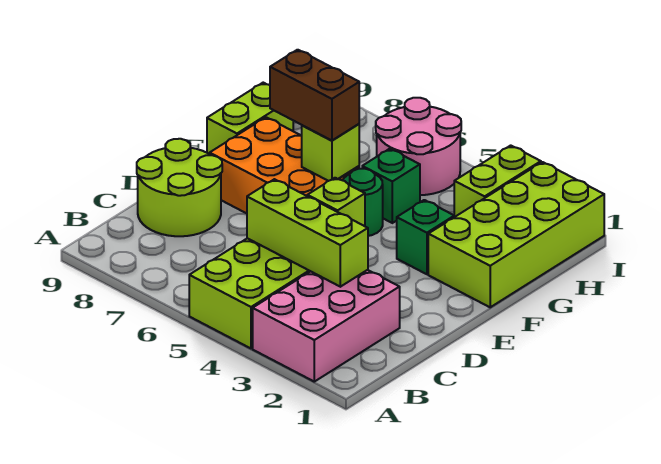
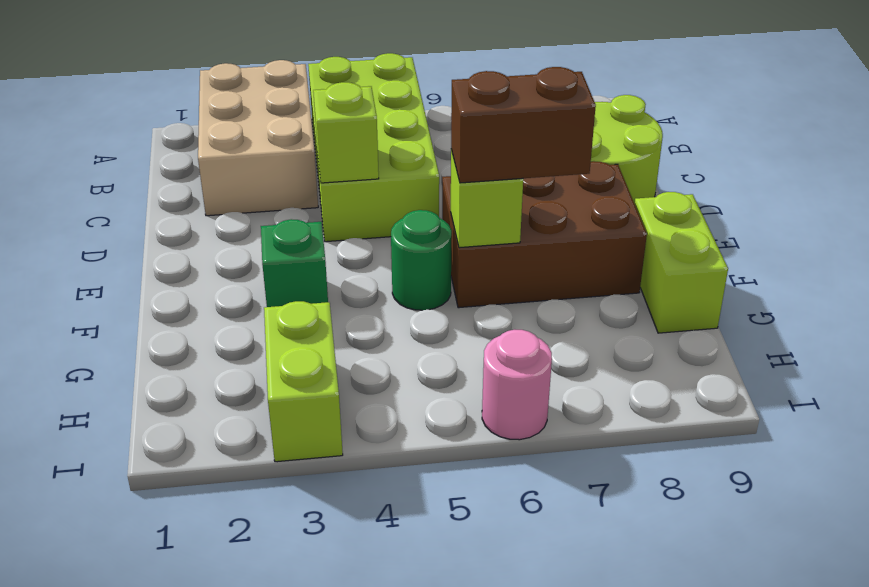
pink 2x3 brick [253,270,400,382] -> tan 2x3 brick [198,60,318,216]
lime 1x3 brick [247,179,368,287] -> none
orange 2x3 brick [210,117,359,213] -> brown 2x3 brick [442,161,647,308]
lime 2x4 brick [428,162,604,307] -> none
green 1x1 brick [362,149,420,223] -> none
pink 2x2 round brick [376,98,461,195] -> pink 1x1 round brick [482,330,552,440]

